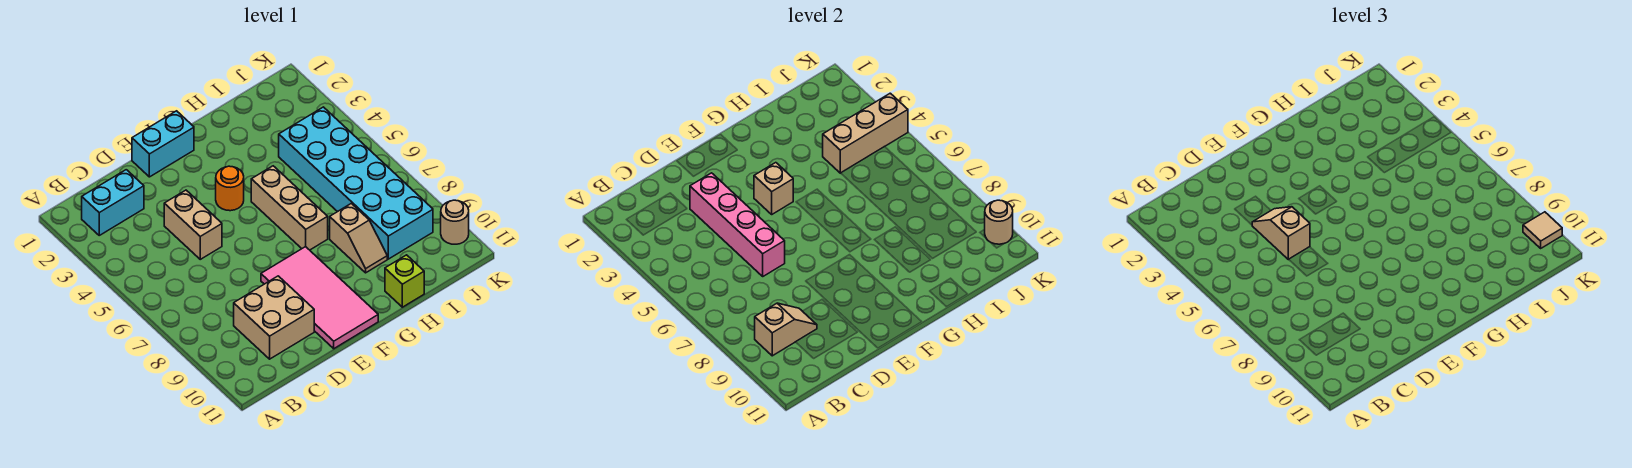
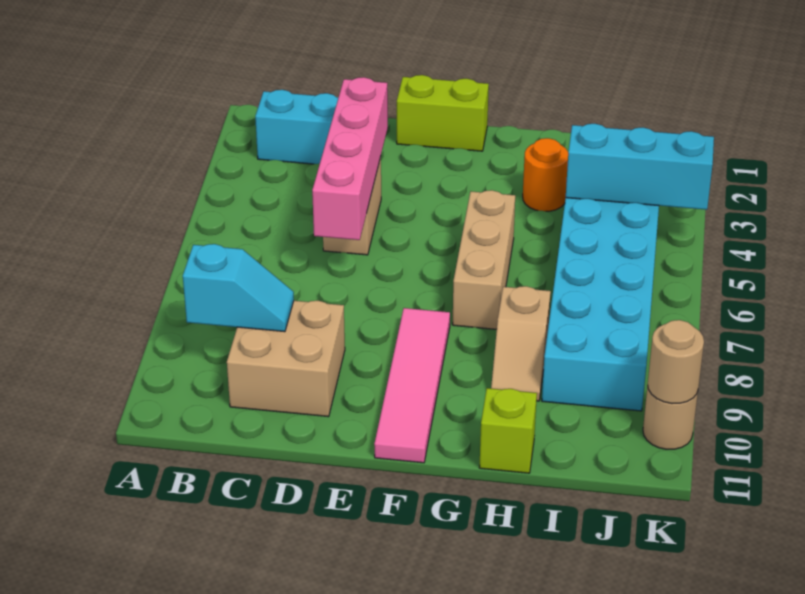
tan 1x2 slope [755,303,817,356] -> cyan 1x2 slope [183,244,294,332]
tan 1x2 slope [1252,207,1310,260] -> none
cyan 1x2 brick [132,111,194,177] -> lime 1x2 brick [397,75,489,151]
pink 2x4 tile [261,247,378,349] -> pink 1x4 tile [374,308,450,463]
orange 1x1 round brick [216,166,244,211] -> orange 1x1 round brick moved to [523,138,568,211]
tan 1x1 brick [754,163,793,214] -> none
tan 1x3 brick [823,93,908,173] -> cyan 1x3 brick [566,124,714,210]
tan 1x1 tile [1523,212,1562,248] -> none

